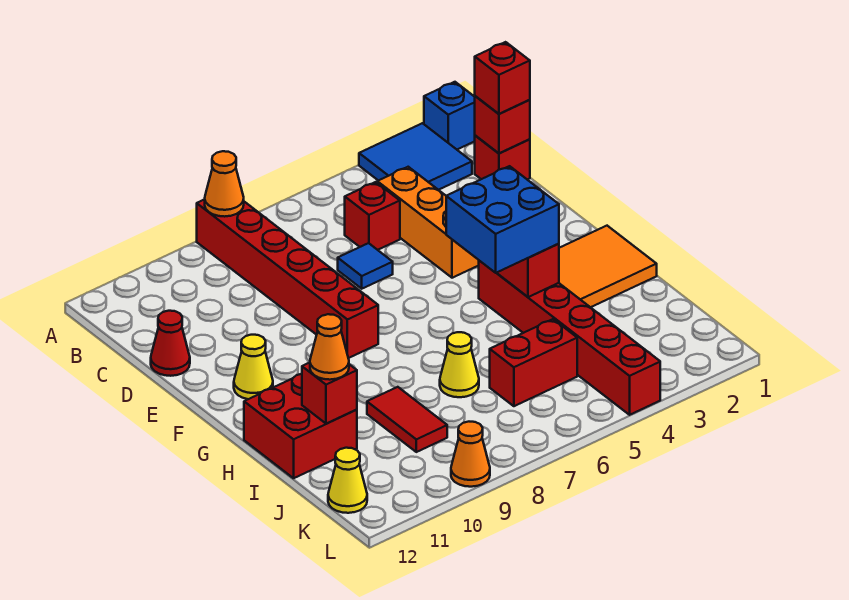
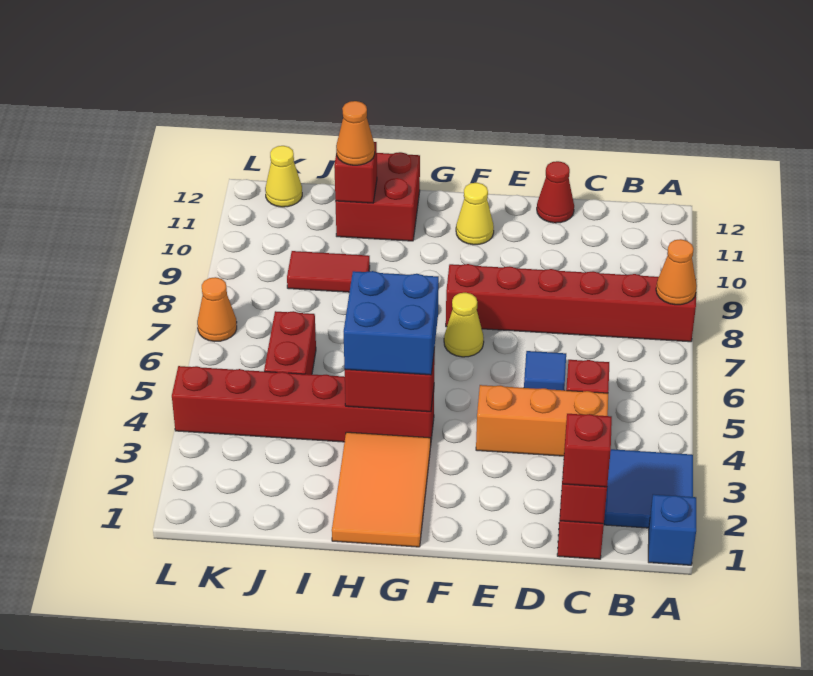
yellow 1x1 cone [440,332,479,397] -> yellow 1x1 cone moved to [444,292,484,357]
orange 1x1 cone [451,422,490,487] -> orange 1x1 cone moved to [197,277,237,342]

